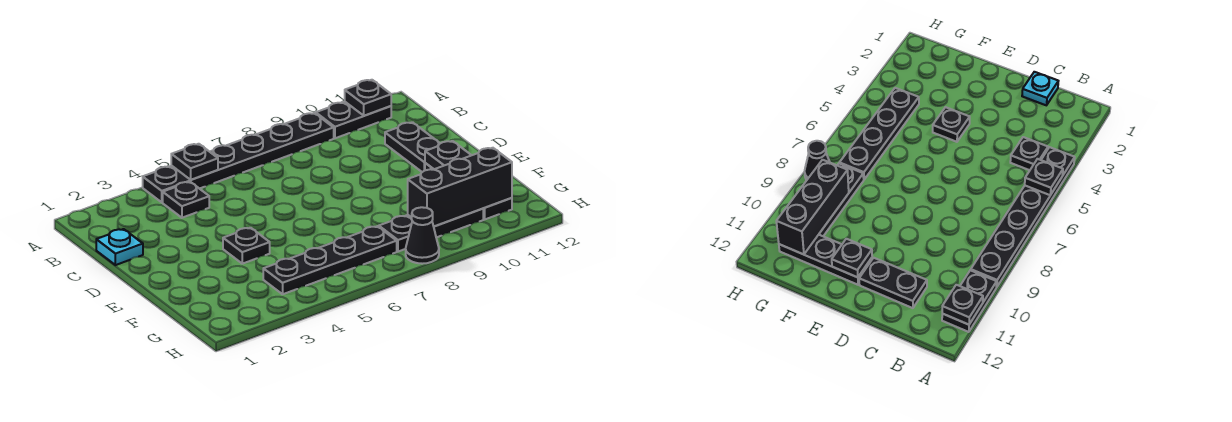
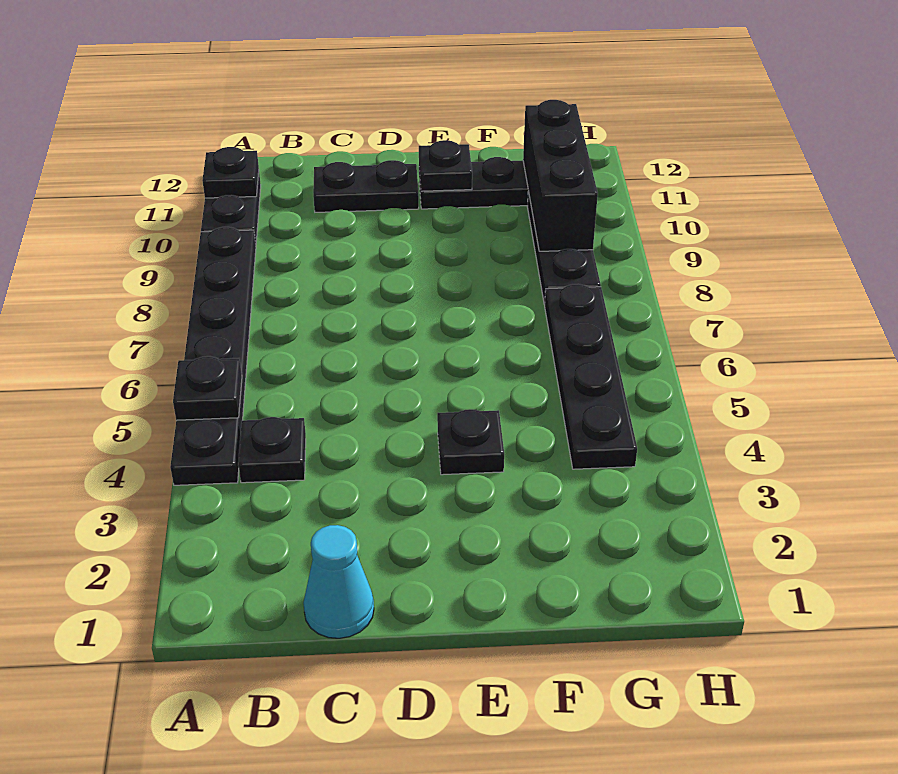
cyan 1x1 plate [96,229,143,265] -> cyan 1x1 cone [303,525,374,638]
black 1x1 cone [406,207,439,264] -> none

